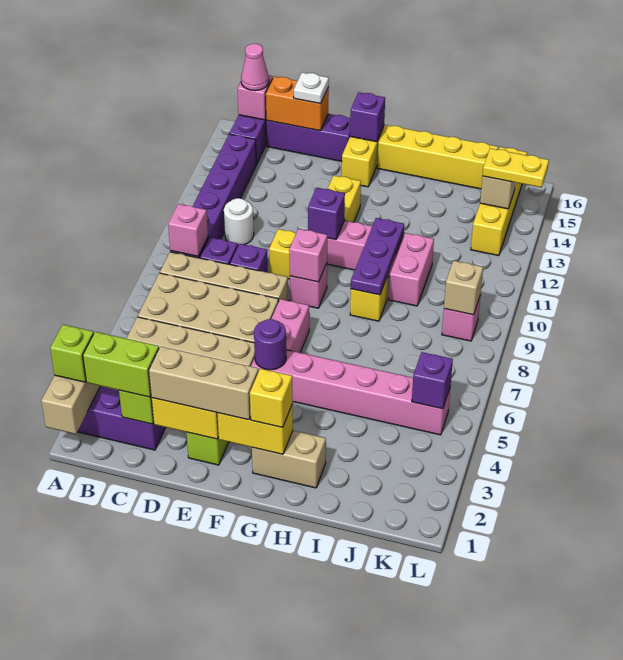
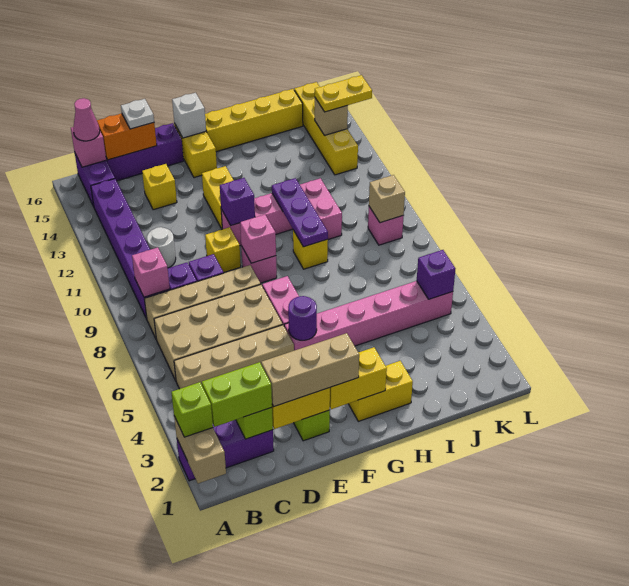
purple 1x1 brick [350,92,385,142] -> white 1x1 brick [172,93,206,138]
tan 1x2 brick [252,431,326,488] -> yellow 1x2 brick [348,361,413,421]
yellow 1x1 brick [250,369,293,427] -> yellow 1x1 brick moved to [142,164,177,210]

